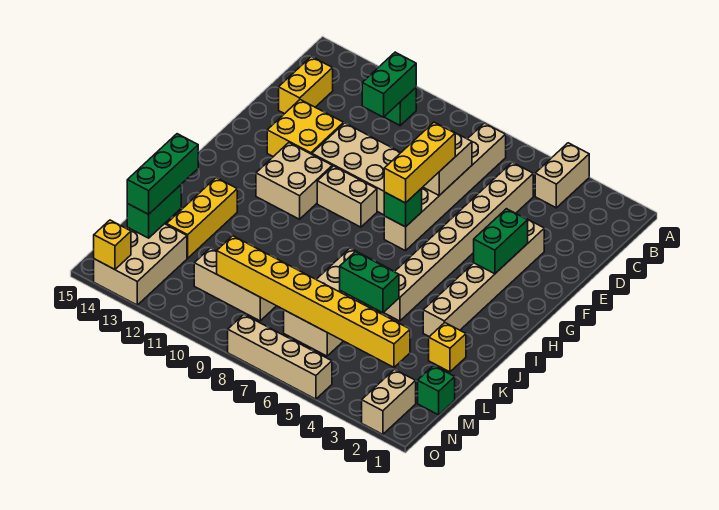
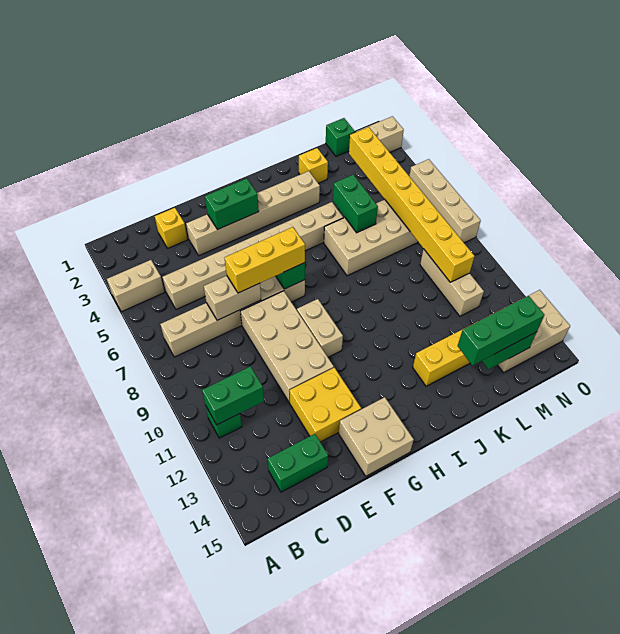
yellow 1x2 brick [279,56,333,114] -> green 1x2 brick [268,434,328,492]
tan 2x2 brick [256,143,332,219] -> tan 2x2 brick moved to [339,397,414,476]
yellow 1x1 brick [94,220,131,270] -> yellow 1x1 brick moved to [155,208,188,248]

